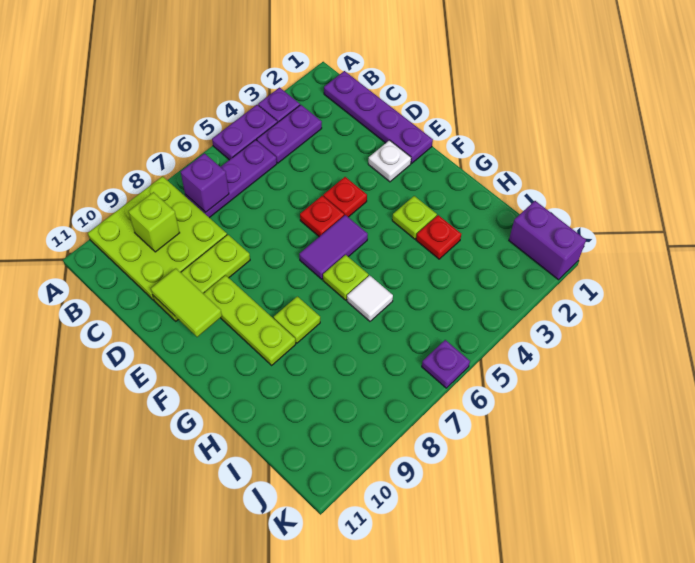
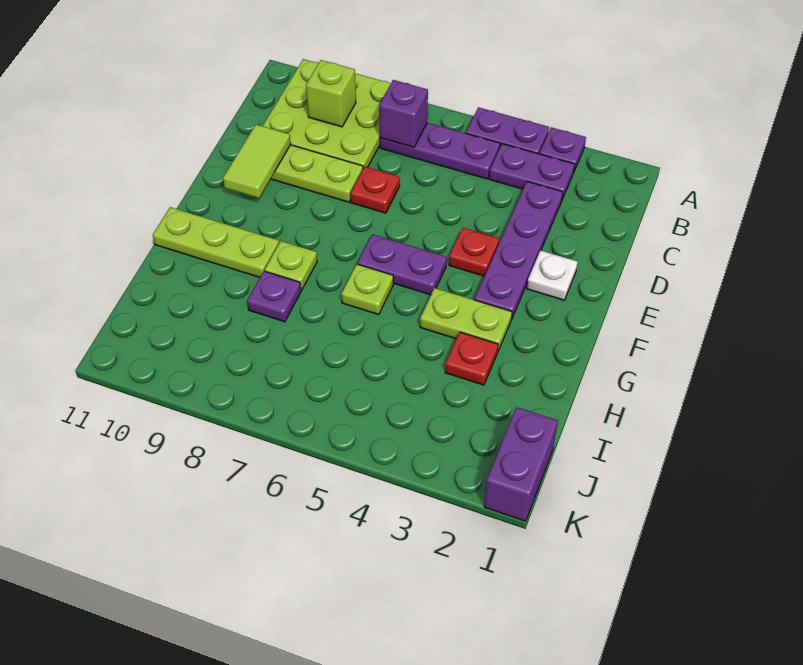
purple 1x4 plate [324,71,433,163] -> purple 1x4 plate moved to [475,182,563,319]
red 1x1 plate [300,196,344,237] -> red 1x1 plate moved to [350,167,400,213]
lime 1x3 plate [203,275,296,365] -> lime 1x3 plate turned to [153,207,279,277]
purple 1x2 tile [299,215,368,279] -> purple 1x2 plate [357,234,447,295]
lime 1x1 plate [392,196,437,239] -> lime 1x2 plate [420,288,512,351]
white 1x1 tile [347,275,393,321] -> none
purple 1x1 plate [422,340,470,388] -> purple 1x1 plate moved to [247,271,301,322]

